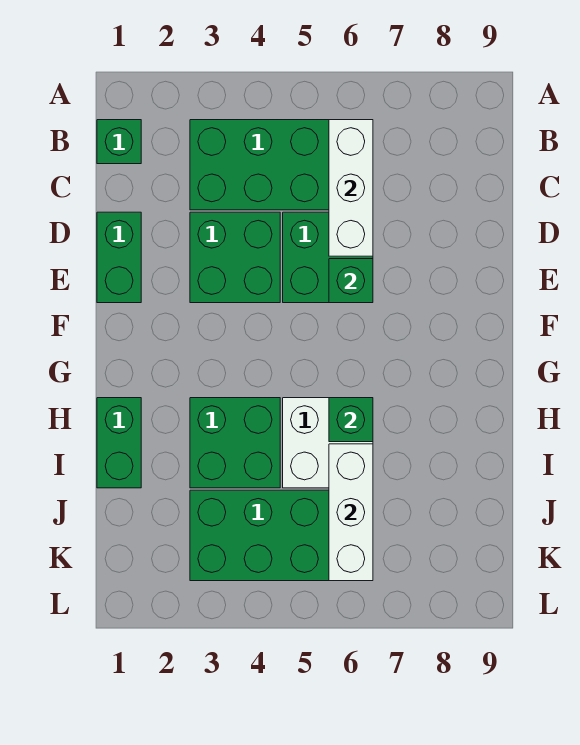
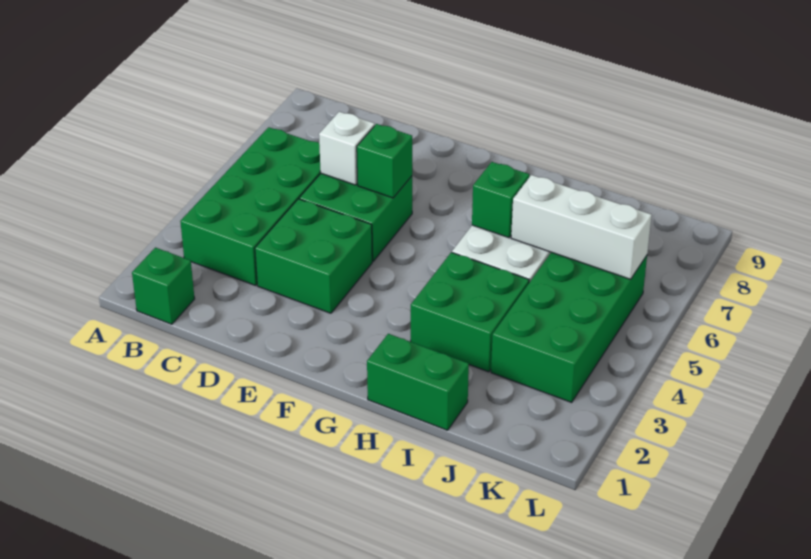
white 1x3 brick [329,120,373,256] -> white 1x1 brick [319,112,375,185]
green 1x2 brick [97,212,141,303] -> none

